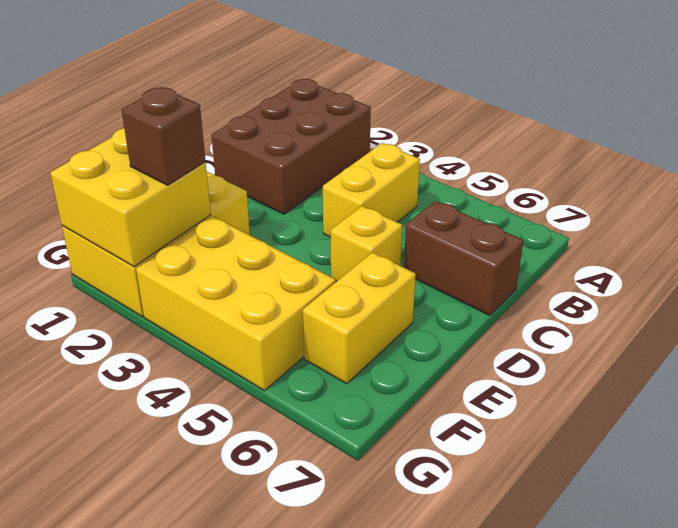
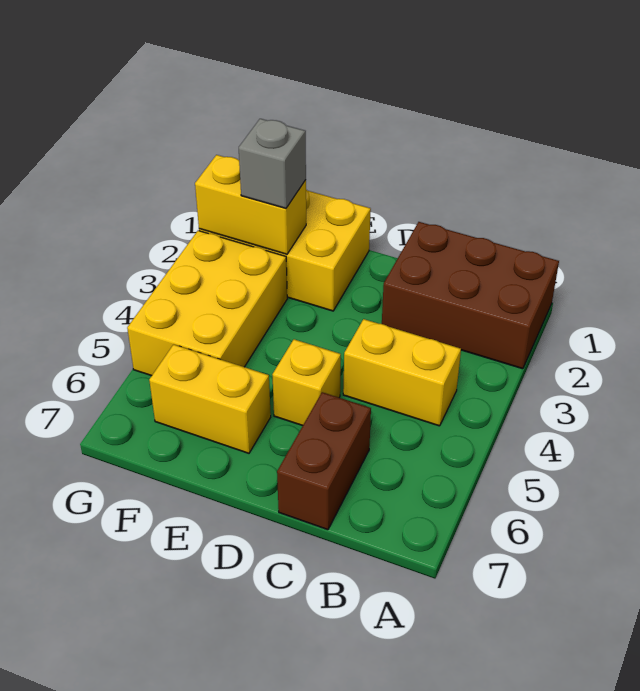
yellow 2x2 brick [50,128,211,267] -> yellow 1x2 brick [195,155,306,254]
brown 1x1 brick [121,87,206,185] -> grey 1x1 brick [239,119,306,208]

